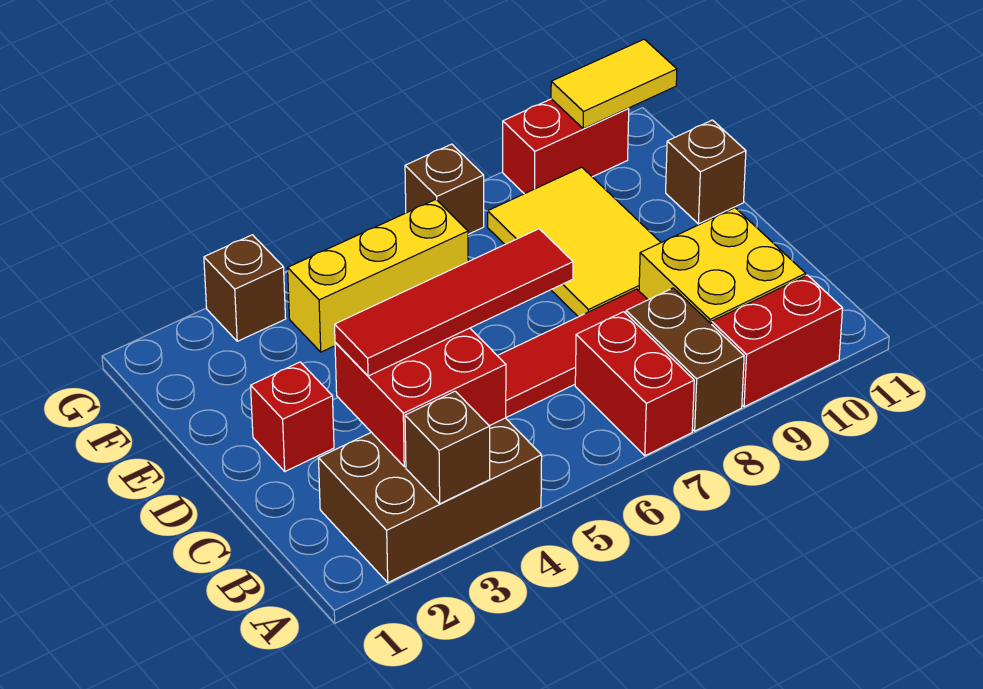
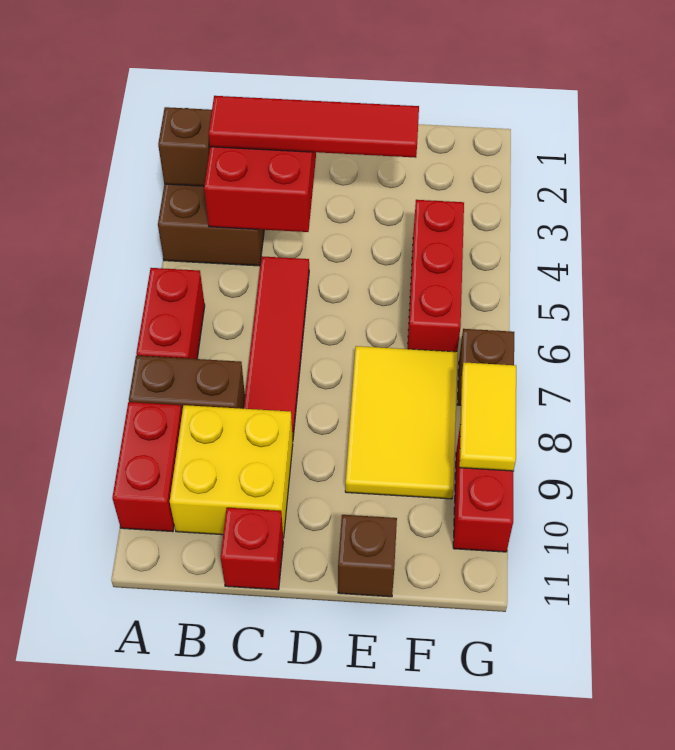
red 1x2 brick [575,312,694,456] -> red 1x2 brick turned to [136,268,205,359]
red 1x4 tile [335,229,573,376] -> red 1x4 tile turned to [209,96,419,158]
red 1x1 brick [251,362,334,471] -> red 1x1 brick moved to [221,508,283,590]
yellow 2x3 tile [488,167,661,317] -> yellow 2x3 tile turned to [345,346,458,499]
yellow 1x3 brick [288,200,468,352] -> red 1x3 brick [408,200,464,352]
brown 1x1 brick [204,235,286,341] -> none
yellow 1x2 tile [551,39,677,129] -> yellow 1x2 tile moved to [459,362,516,471]

